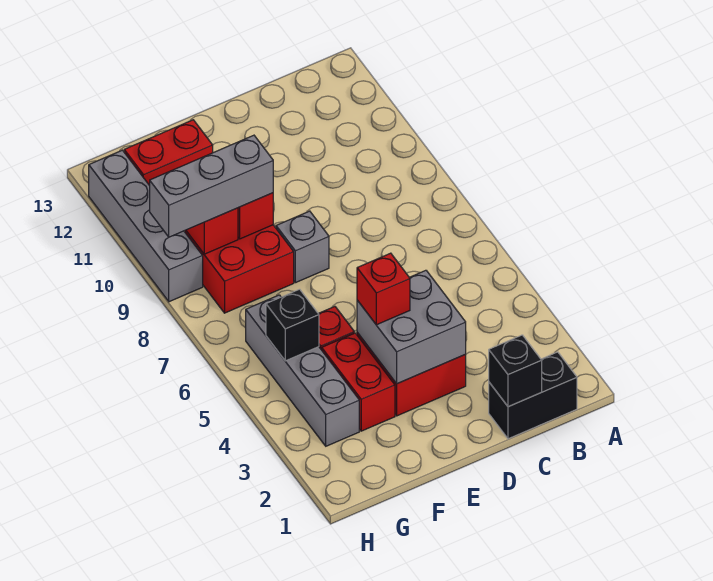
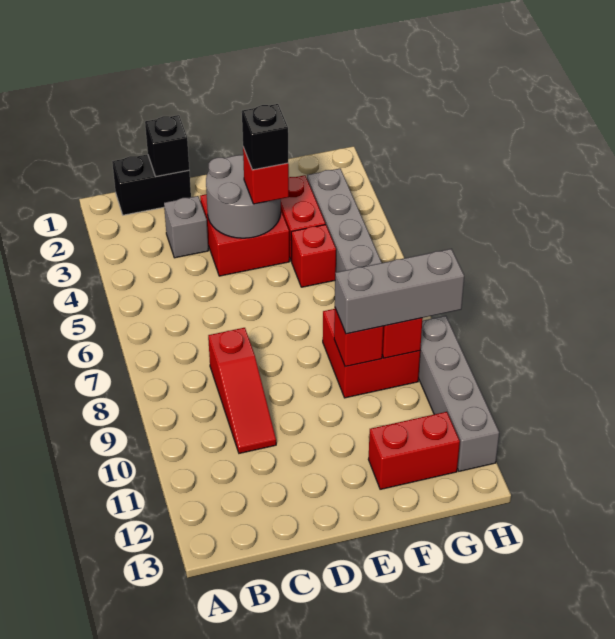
none -> red 1x3 slope [208,328,276,453]
grey 2x2 brick [357,270,466,384] -> grey 2x2 round brick [206,155,281,238]
grey 1x1 brick [276,211,329,283] -> grey 1x1 brick moved to [164,196,209,258]
black 1x1 brick [266,289,319,361] -> black 1x1 brick moved to [242,104,288,170]

